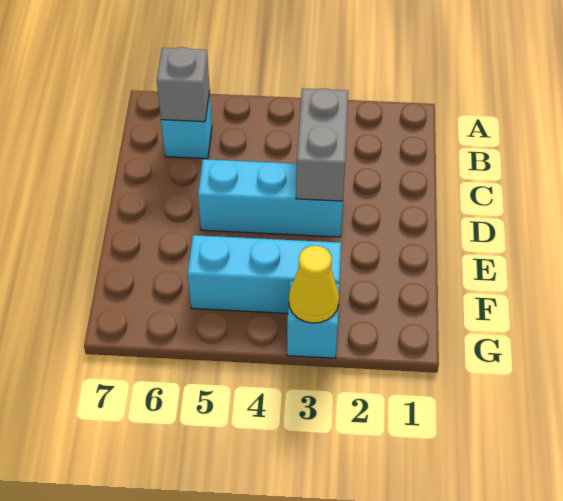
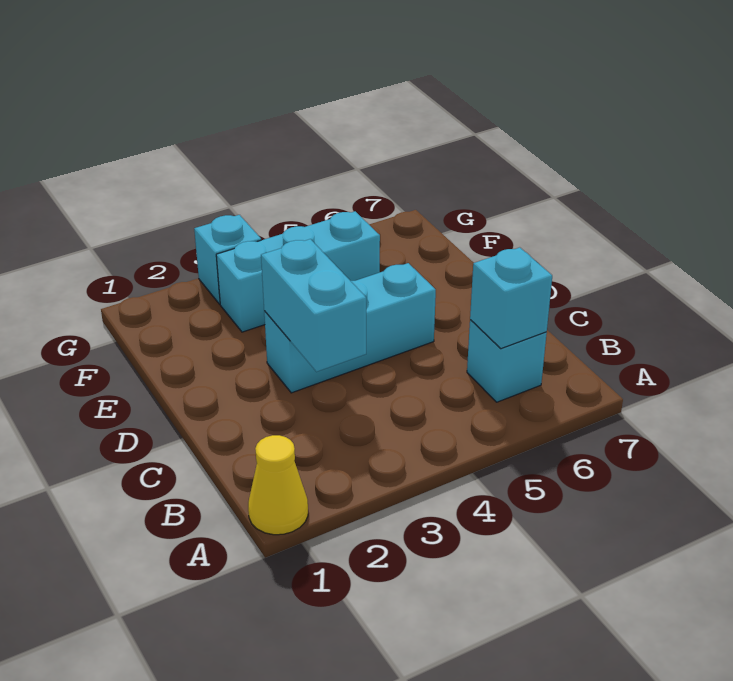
grey 1x1 brick [157,47,210,122] -> cyan 1x1 brick [470,247,552,349]
grey 1x2 brick [296,88,348,201] -> cyan 1x2 brick [261,239,366,372]
yellow 1x1 cone [289,246,339,323] -> yellow 1x1 cone moved to [248,435,308,535]

